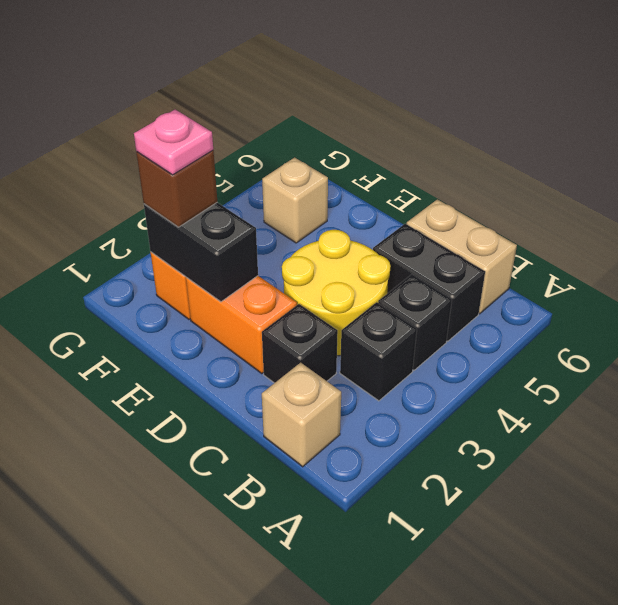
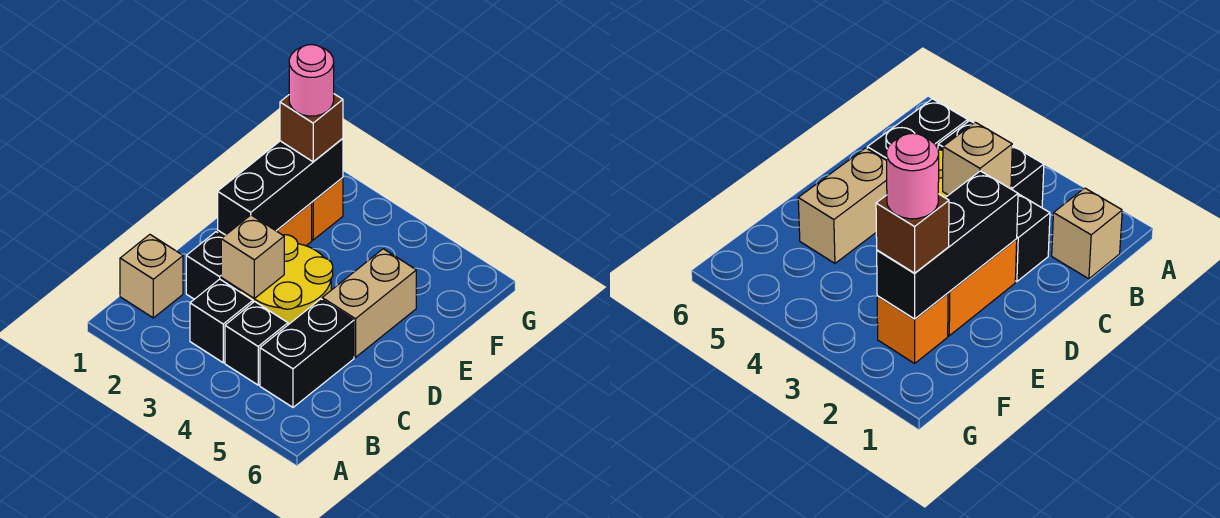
tan 1x2 brick [407,199,517,314] -> tan 1x2 brick moved to [322,249,416,357]
black 1x2 brick [144,203,258,302] -> black 1x3 brick [218,139,343,235]
pink 1x1 plate [134,110,213,175] -> pink 1x1 round brick [289,45,334,116]
tan 1x1 brick [262,158,328,243] -> tan 1x1 brick moved to [221,215,284,299]

